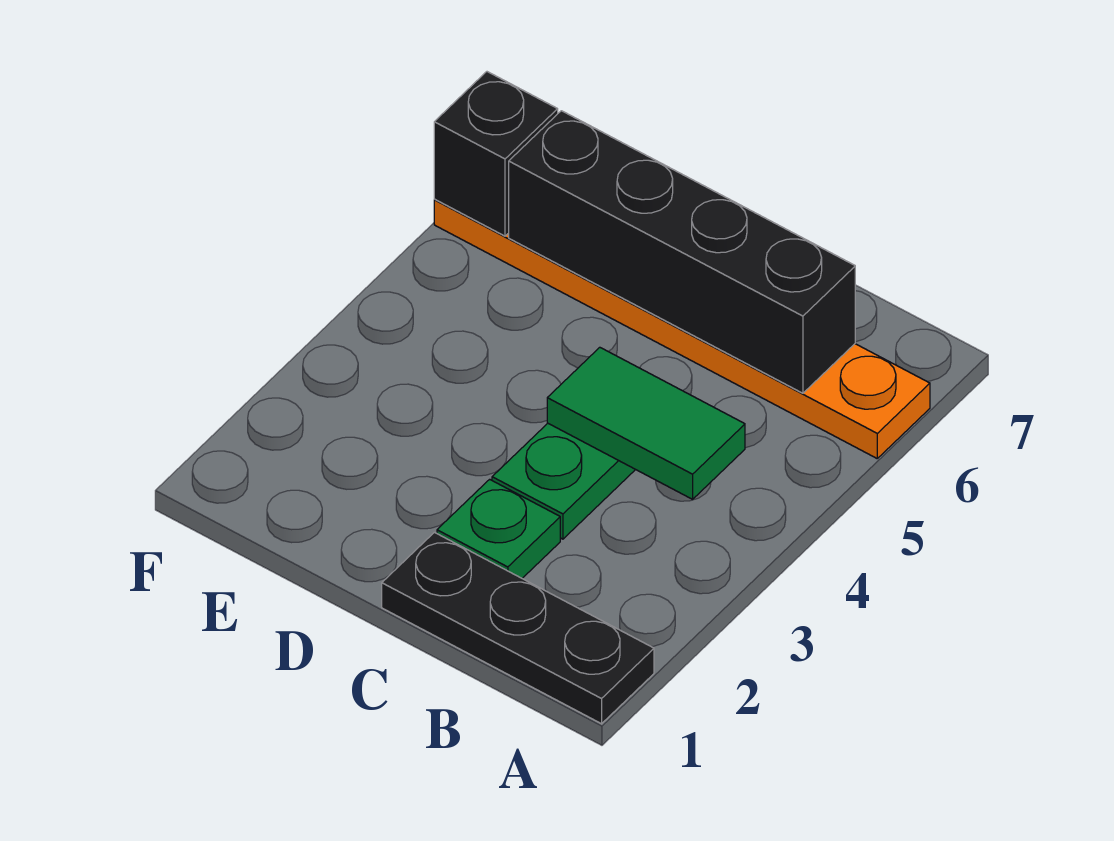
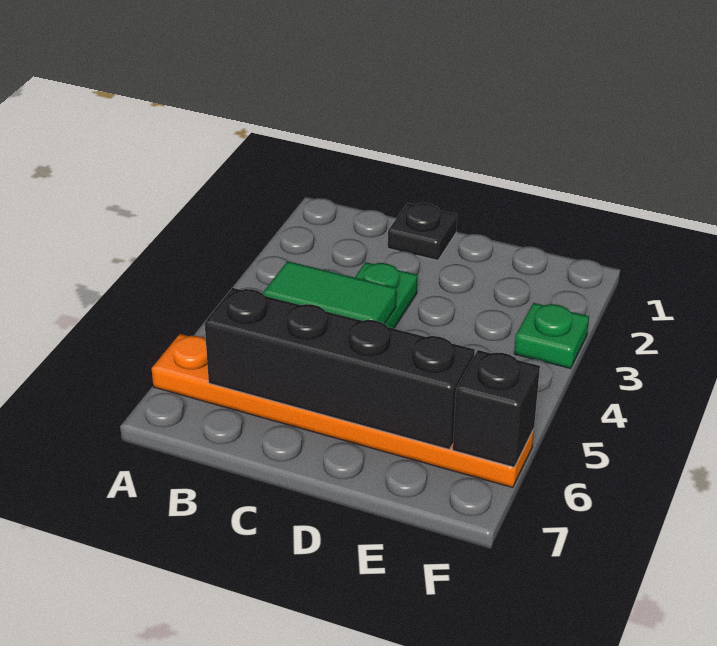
black 1x3 plate [382,532,654,724] -> black 1x1 plate [388,203,457,260]
green 1x1 plate [437,479,560,578] -> green 1x1 plate moved to [514,303,589,368]

